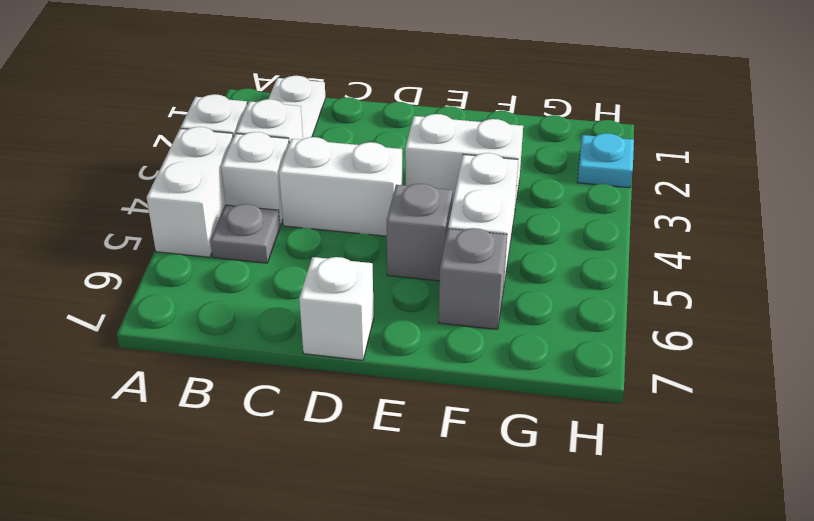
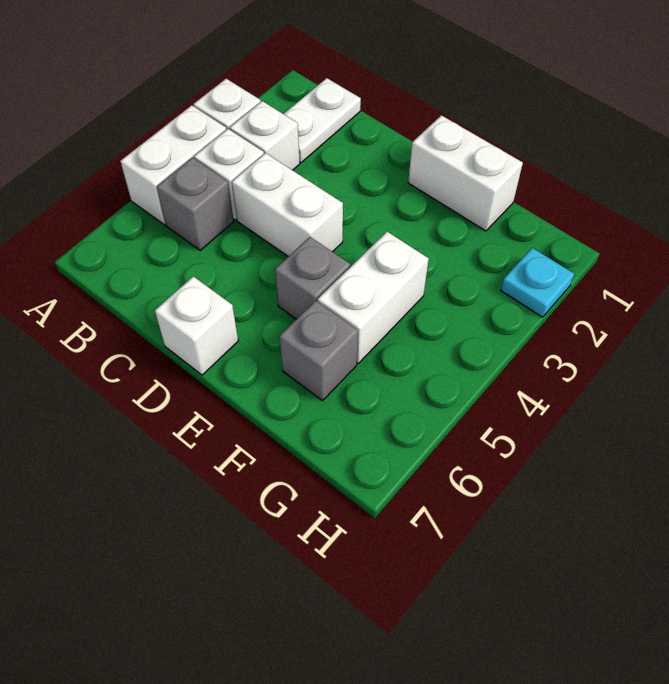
grey 1x1 plate [210,204,280,263] -> grey 1x1 brick [157,158,234,250]
white 1x2 brick [405,114,523,207] -> white 1x2 brick moved to [408,115,523,231]

